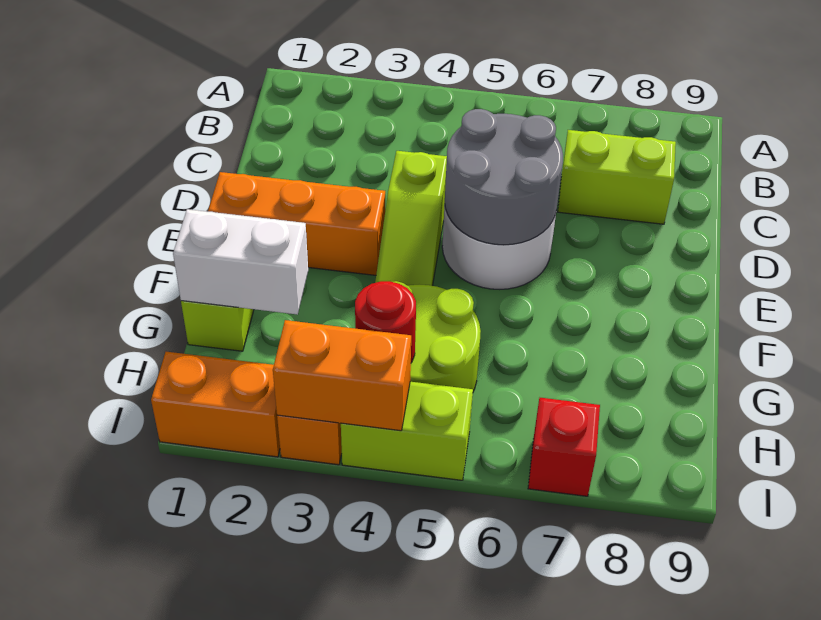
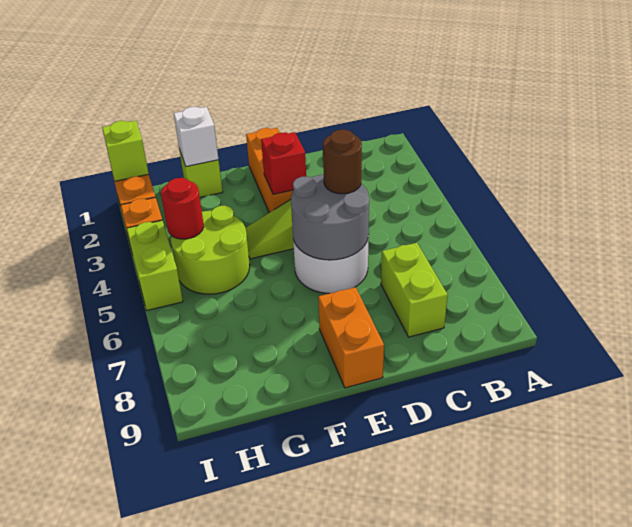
none -> brown 1x1 round brick [323,130,362,194]
white 1x2 brick [173,209,308,315] -> white 1x1 brick [174,107,219,167]
none -> lime 1x1 brick [102,121,149,181]
orange 1x2 brick [273,320,411,431] -> orange 1x2 brick moved to [318,287,384,388]
red 1x1 brick [528,398,600,496] -> red 1x1 brick moved to [261,132,306,194]

